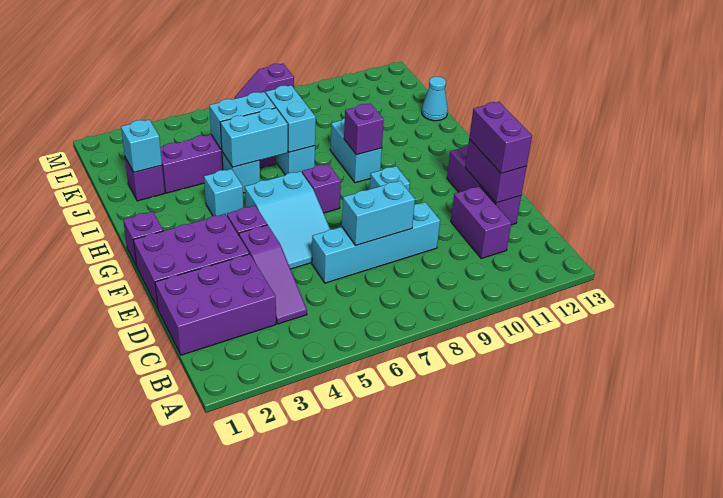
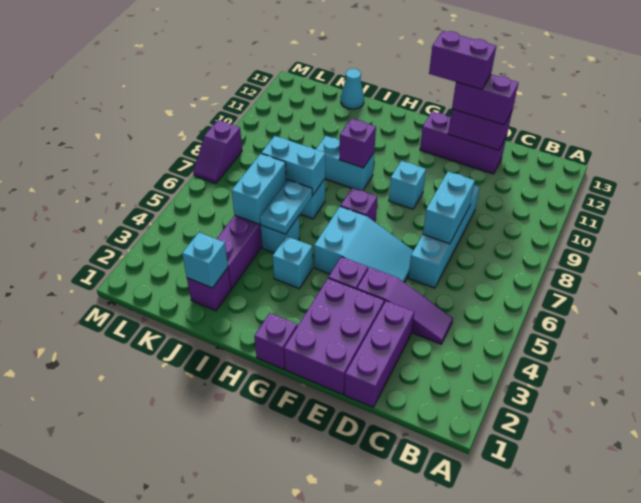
purple 2x3 brick [155,254,276,355] -> purple 1x3 brick [344,301,414,407]
purple 1x2 brick [451,186,511,259] -> purple 1x2 brick moved to [429,31,496,89]
cyan 1x2 brick [220,108,288,167] -> cyan 1x2 plate [260,180,312,234]

